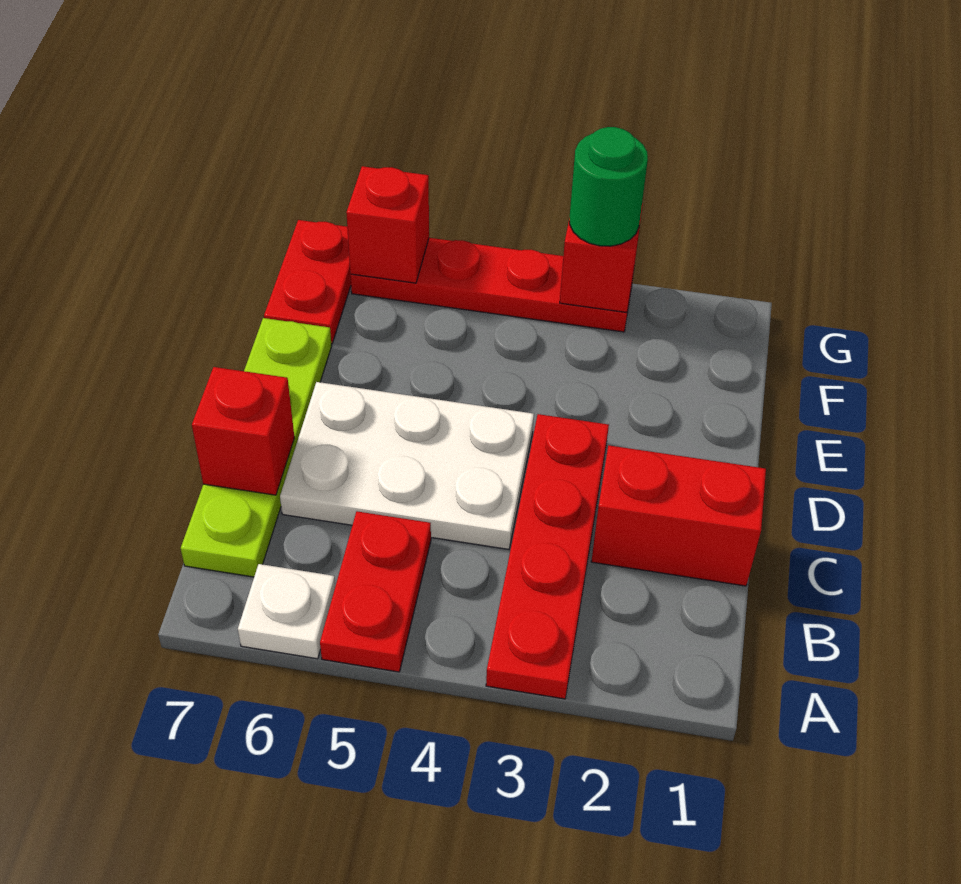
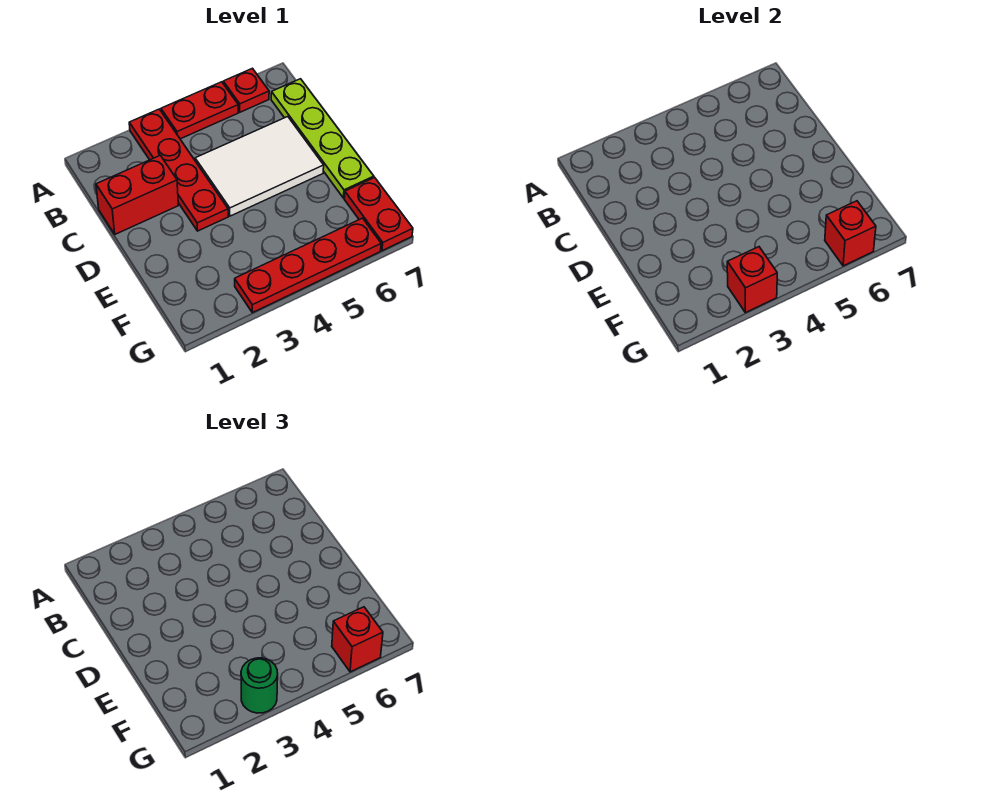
red 1x2 plate [320,511,431,672] -> red 1x2 plate turned to [161,82,238,139]
white 1x1 plate [238,564,335,659] -> red 1x1 plate [223,68,269,112]
white 2x3 plate [280,382,534,549] -> white 2x3 tile [195,117,324,216]
red 1x1 brick [192,367,294,495] -> red 1x1 brick moved to [332,607,383,672]

